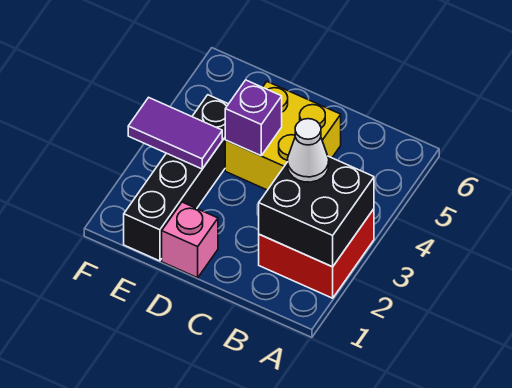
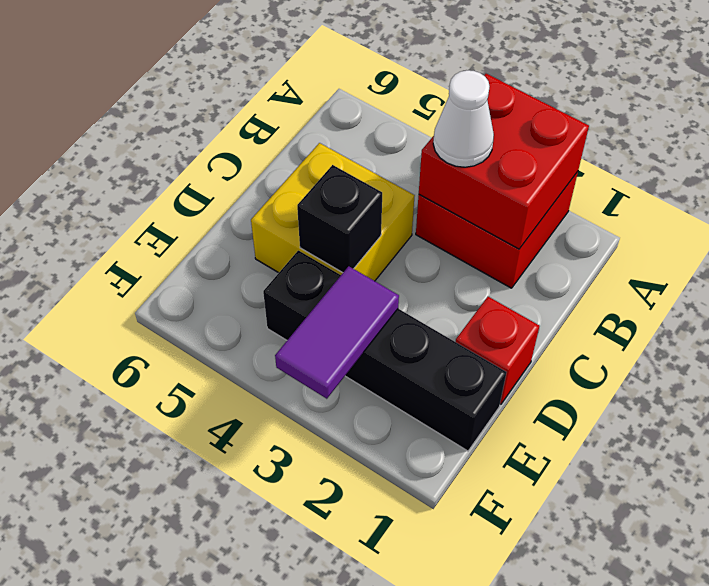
black 2x2 brick [259,156,374,267] -> red 2x2 brick [419,74,589,249]
pink 1x1 brick [162,202,218,278] -> red 1x1 brick [456,297,540,404]
purple 1x1 brick [225,80,282,156] -> black 1x1 brick [297,165,382,273]

